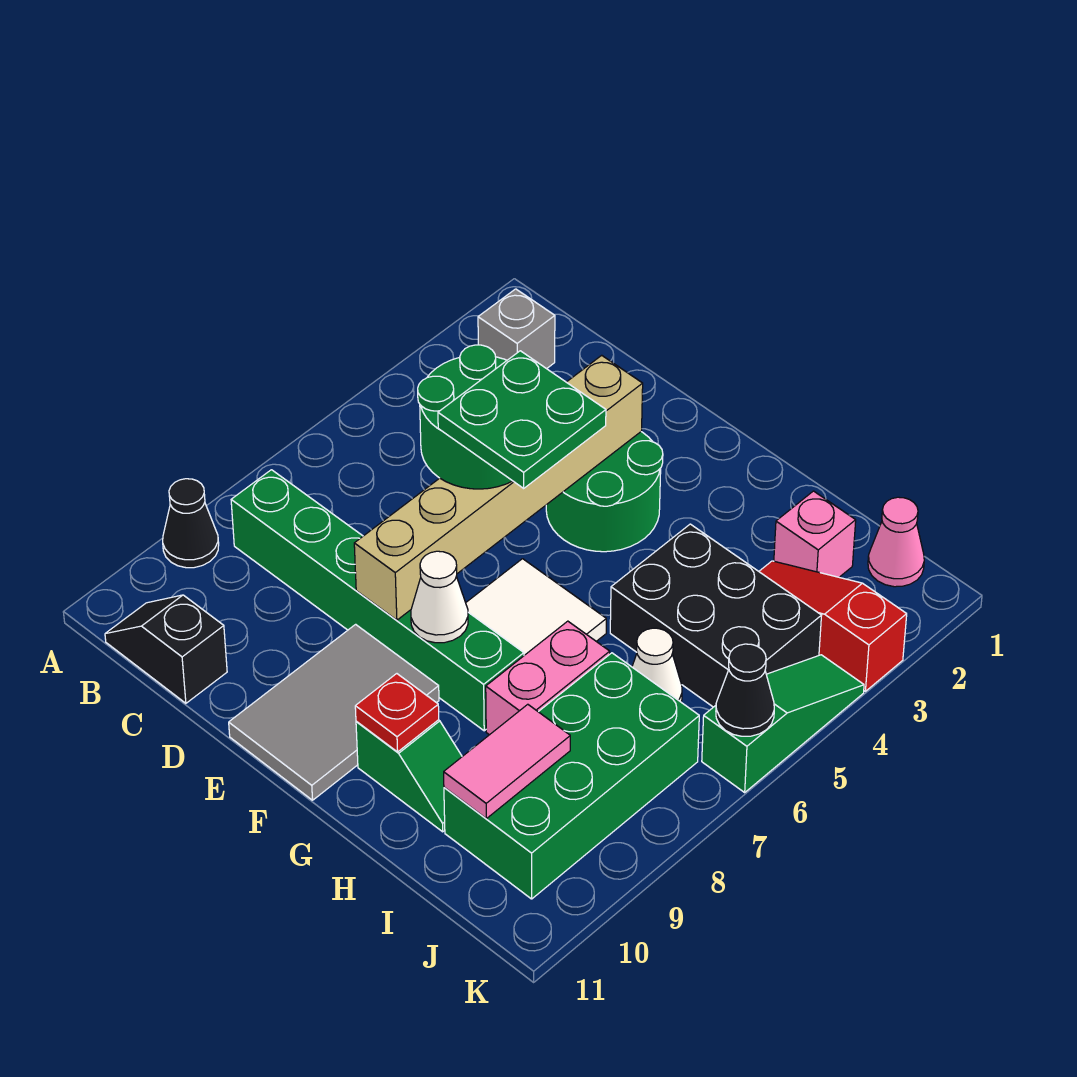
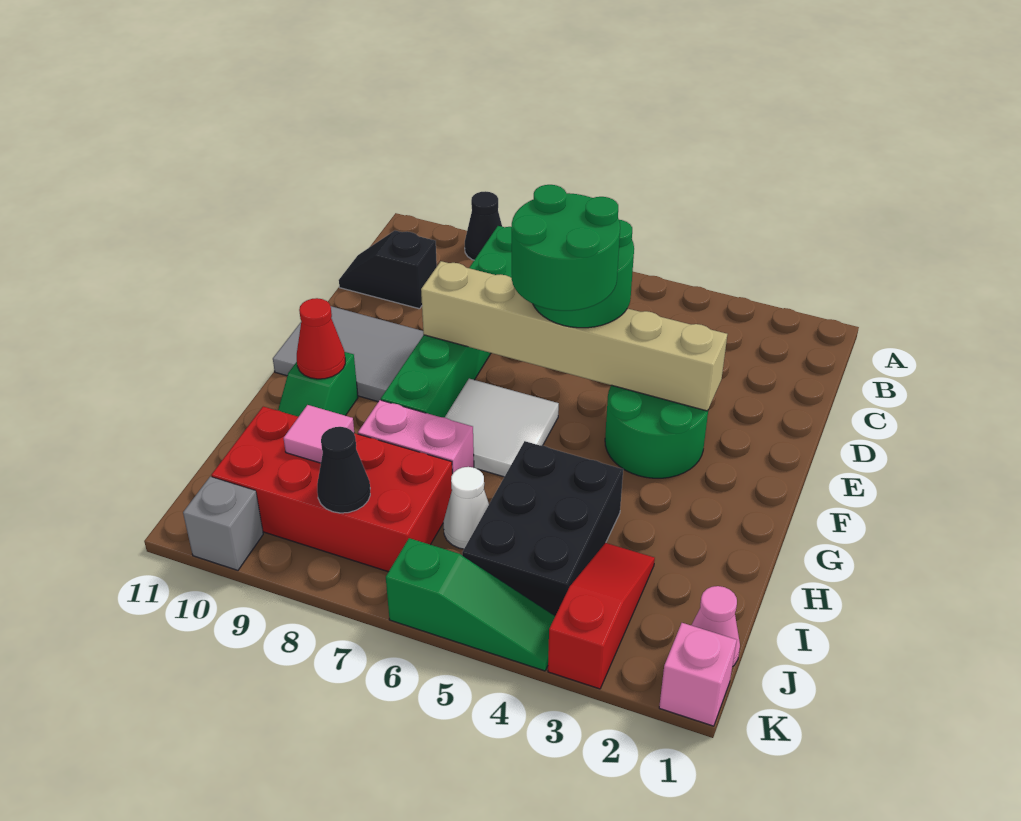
grey 1x1 brick [478,289,555,369] -> grey 1x1 brick moved to [183,477,263,570]
black 1x2 slope [105,595,227,703] -> black 1x2 slope turned to [339,231,437,309]
green 2x2 plate [438,351,606,488] -> green 2x2 round brick [511,185,620,311]
white 1x1 cone [411,551,468,643] -> none
red 1x1 plate [355,674,439,752] -> red 1x1 cone [297,298,345,379]
pink 1x1 brick [774,491,856,577] -> pink 1x1 brick moved to [659,623,737,726]
green 2x4 brick [444,653,699,899] -> red 2x4 brick [211,407,452,572]
pink 1x2 tile [444,704,570,819] -> pink 1x1 tile [284,405,354,463]
black 1x1 cone [716,644,774,736] -> black 1x1 cone moved to [317,427,370,513]

